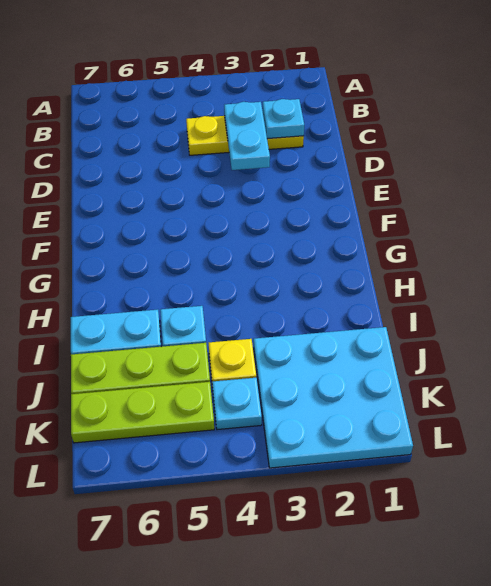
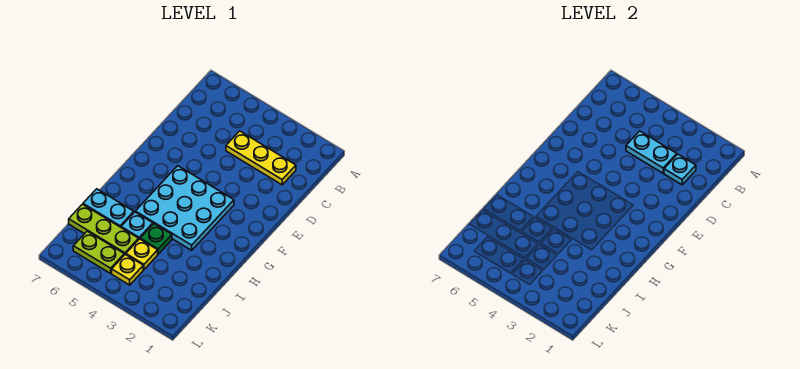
cyan 1x2 plate [224,102,270,170] -> cyan 1x2 plate turned to [626,131,677,173]
none -> green 1x1 plate [140,224,172,254]
cyan 3x3 plate [254,327,413,468] -> cyan 3x3 plate moved to [135,166,234,250]
cyan 1x1 plate [212,378,262,430] -> yellow 1x1 plate [112,254,143,285]
lime 1x3 plate [71,382,214,443] -> lime 1x2 plate [73,231,124,273]

